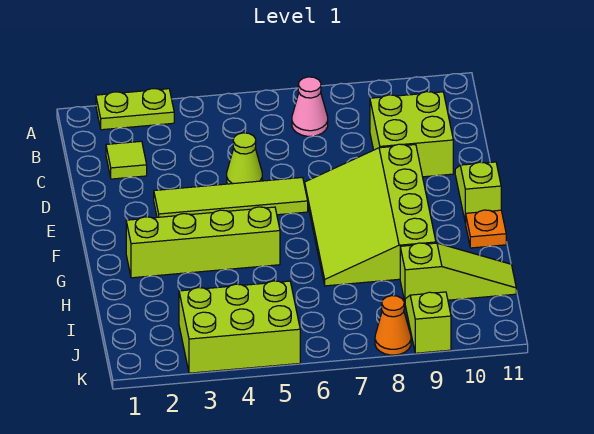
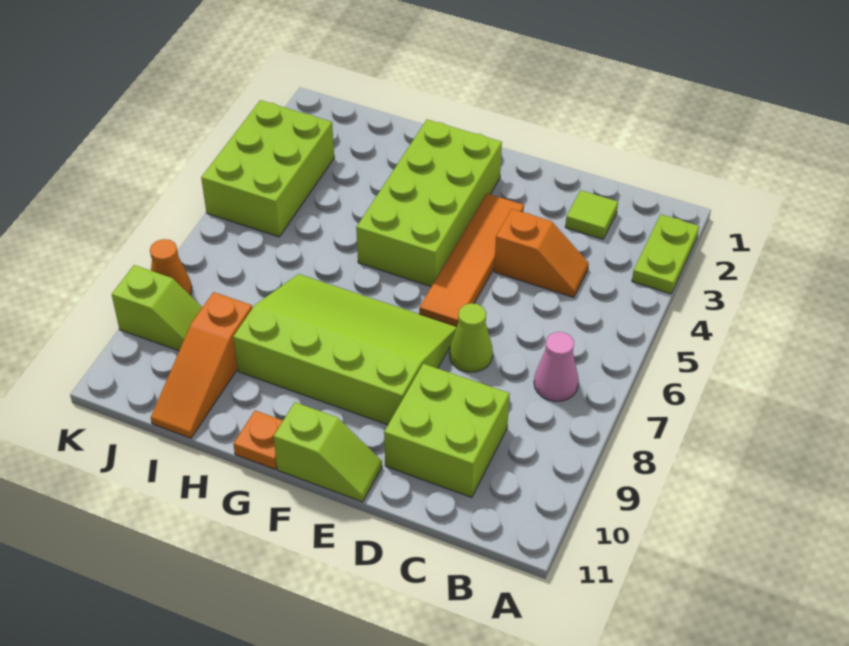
none -> orange 1x2 slope [494,209,589,297]
lime 1x1 cone [227,133,262,184] -> lime 1x1 cone moved to [449,303,493,372]
lime 1x4 tile [154,177,308,217] -> orange 1x4 tile [419,194,524,326]
lime 1x4 brick [126,207,280,278] -> lime 2x4 brick [356,120,502,287]
lime 1x3 slope [400,243,516,301] -> orange 1x3 slope [151,292,252,438]

